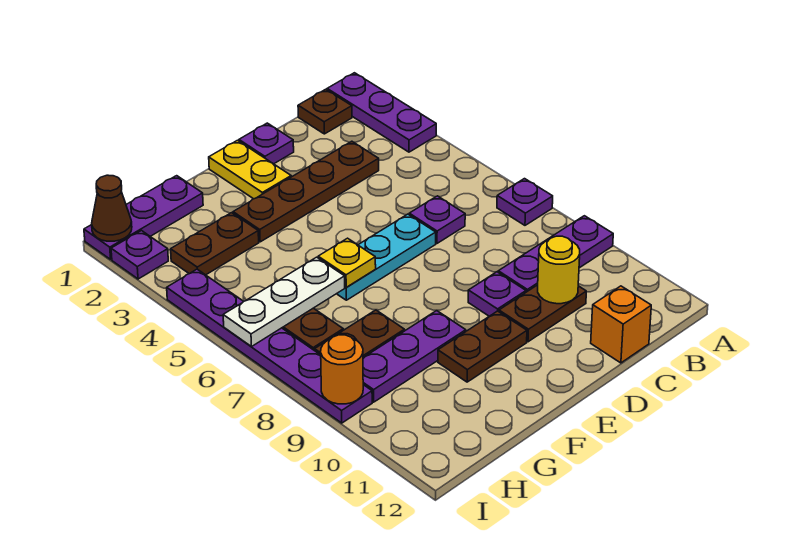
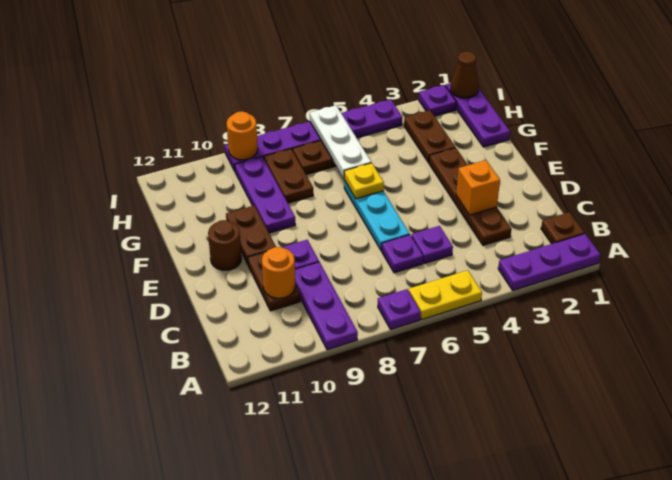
yellow 1x1 round brick [538,236,580,304] -> orange 1x1 round brick [262,247,295,298]
orange 1x1 brick [591,286,651,363] -> orange 1x1 brick moved to [456,160,500,215]
purple 1x1 plate [239,123,294,164] -> purple 1x1 plate moved to [411,226,453,264]
yellow 1x2 plate [209,140,291,199] -> yellow 1x2 plate moved to [409,270,482,319]
none -> brown 1x1 round brick [208,220,242,270]

